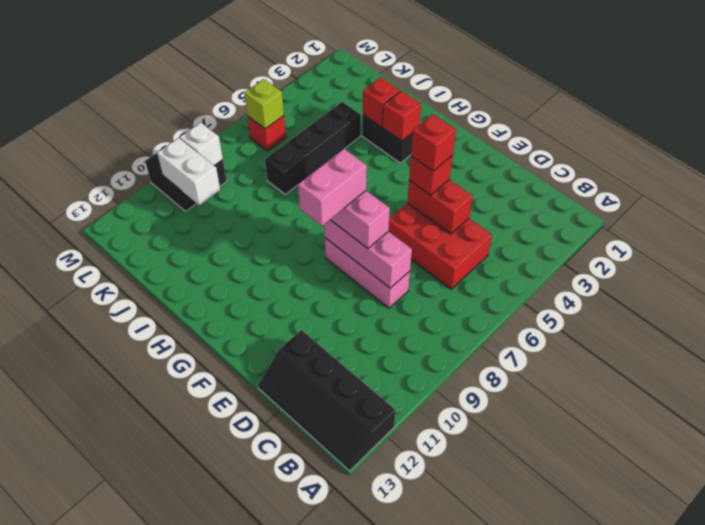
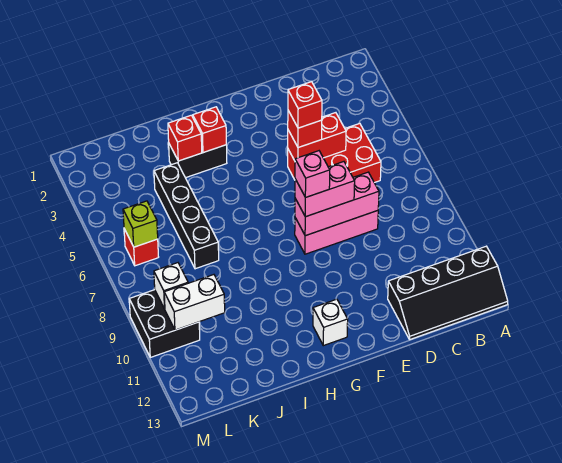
pink 1x2 brick [298,149,367,226] -> pink 1x1 brick [295,151,330,198]
none -> white 1x1 brick [313,299,348,346]

